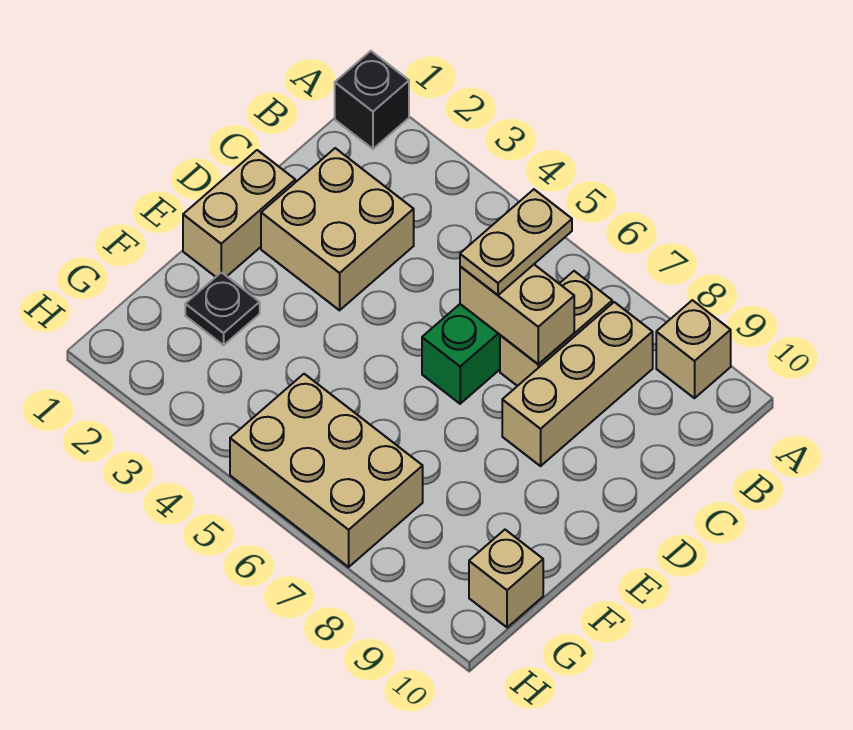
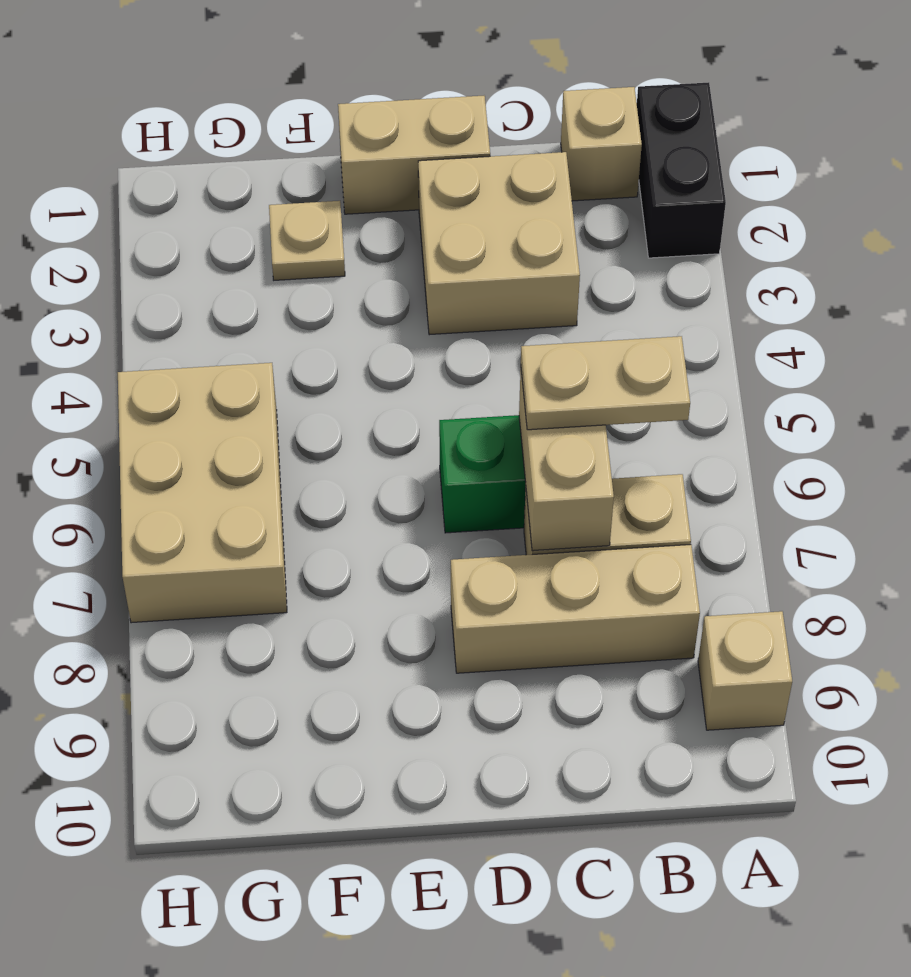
black 1x1 brick [335,51,409,149] -> black 1x2 brick [637,82,726,258]
black 1x1 plate [185,272,260,345] -> tan 1x1 plate [269,201,345,280]
tan 1x1 brick [469,530,543,628] -> tan 1x1 brick moved to [561,87,642,201]

